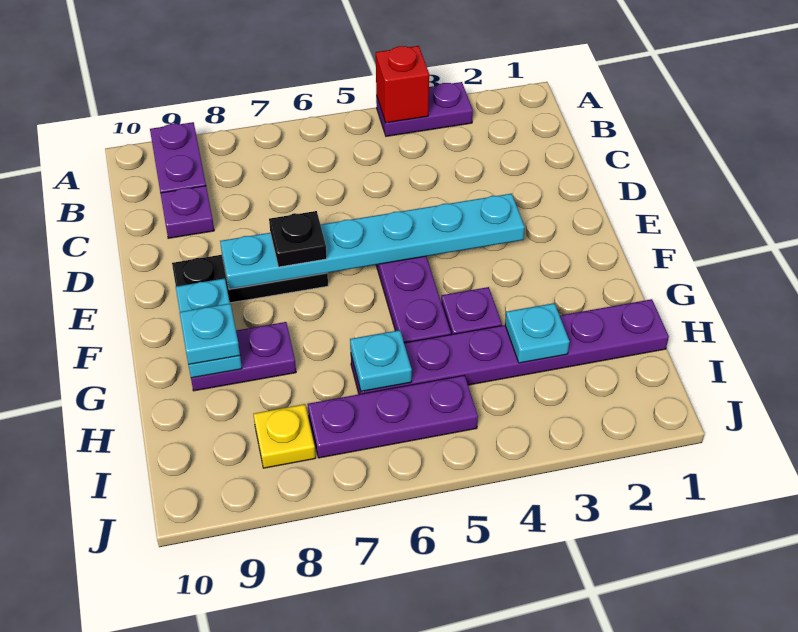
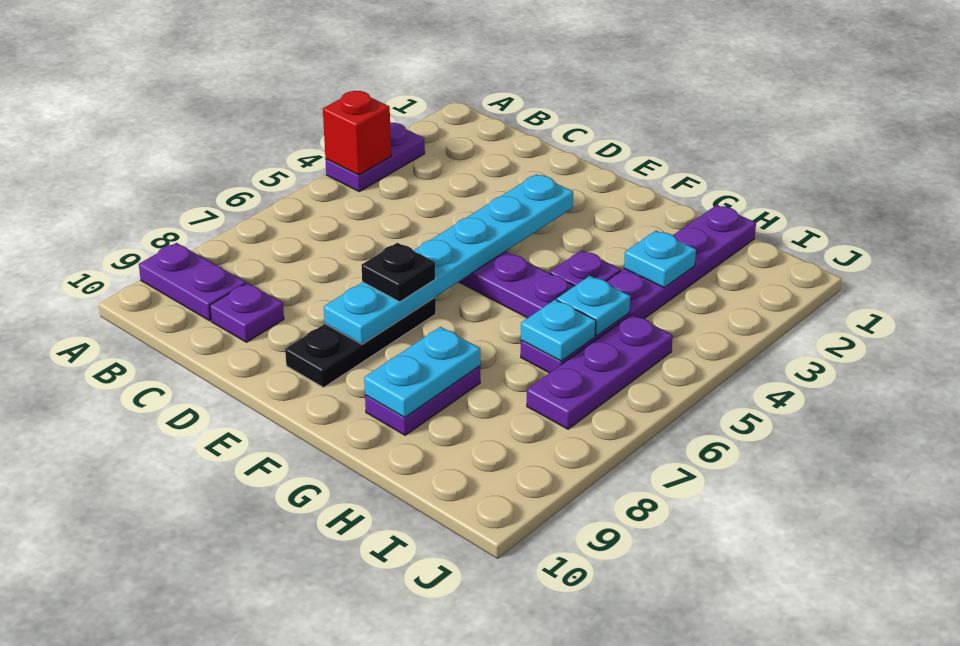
cyan 1x2 plate [176,278,242,378] -> cyan 1x2 plate turned to [364,327,480,417]
cyan 1x1 plate [180,304,240,365] -> cyan 1x1 plate moved to [557,276,630,336]
yellow 1x1 plate [253,404,316,468] -> none

